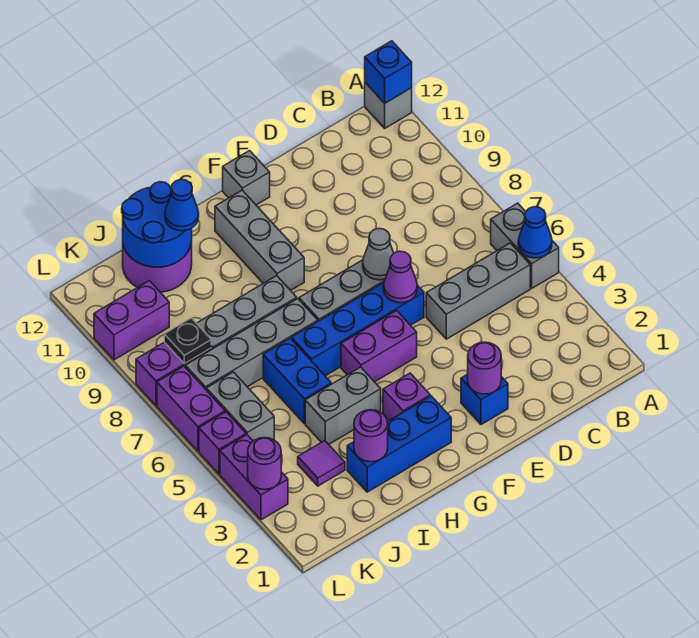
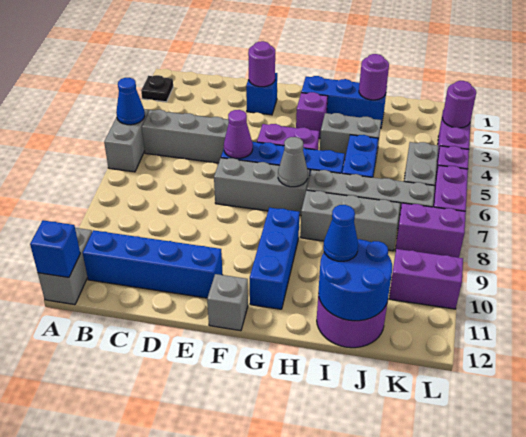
grey 1x1 brick [365,83,412,128] -> grey 1x2 brick [38,228,92,305]
none -> blue 1x4 brick [83,230,223,298]
grey 1x1 cone [363,229,394,280] -> grey 1x1 cone moved to [278,137,308,187]
grey 1x3 brick [215,190,304,290] -> blue 1x3 brick [250,208,300,309]
purple 1x1 tile [298,441,345,486] -> none
black 1x1 plate [164,318,211,364] -> black 1x1 plate moved to [141,75,173,102]

